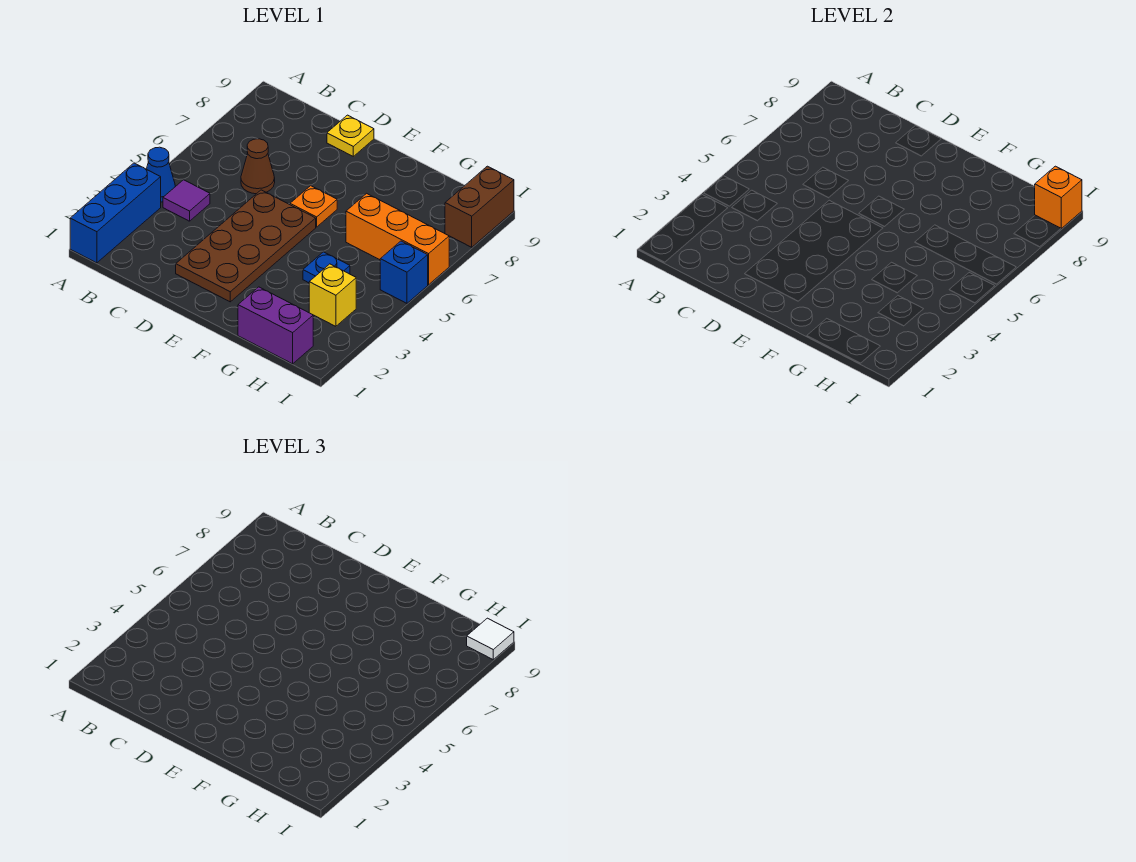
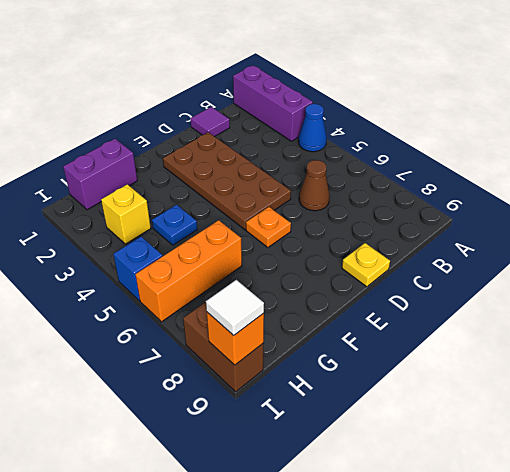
blue 1x3 brick [70,163,161,263] -> purple 1x3 brick [233,65,313,141]
purple 1x1 tile [163,180,210,221] -> purple 1x1 tile moved to [190,107,230,137]

